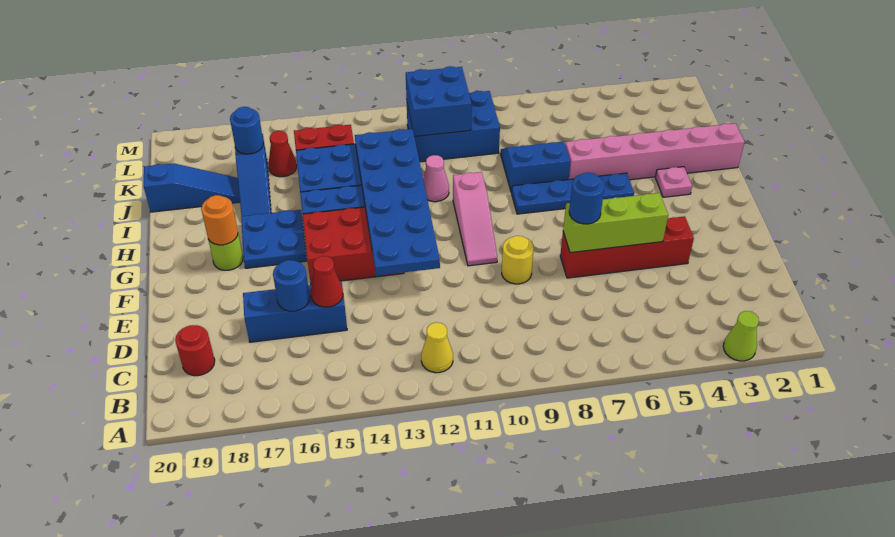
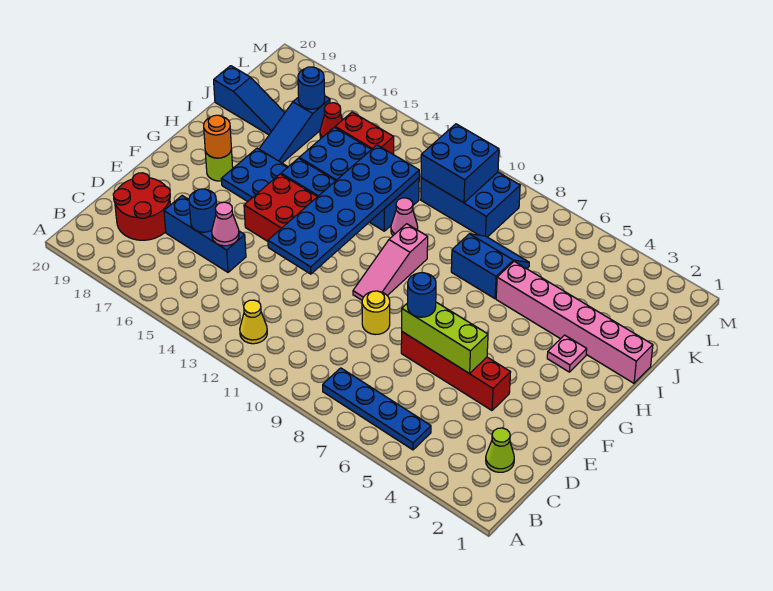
lime 1x1 cone [723,311,759,361] -> lime 1x1 cone moved to [486,428,514,472]
red 1x1 round brick [175,325,215,376] -> red 2x2 round brick [113,173,170,240]
red 1x1 cone [311,256,343,307] -> pink 1x1 cone [212,202,239,246]
blue 1x4 plate [512,173,634,214] -> blue 1x4 plate moved to [323,368,431,450]

